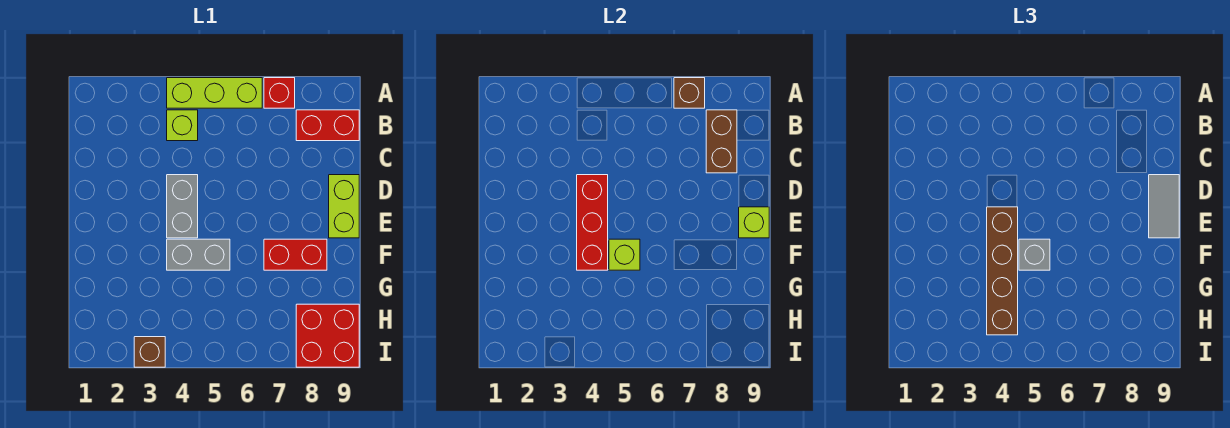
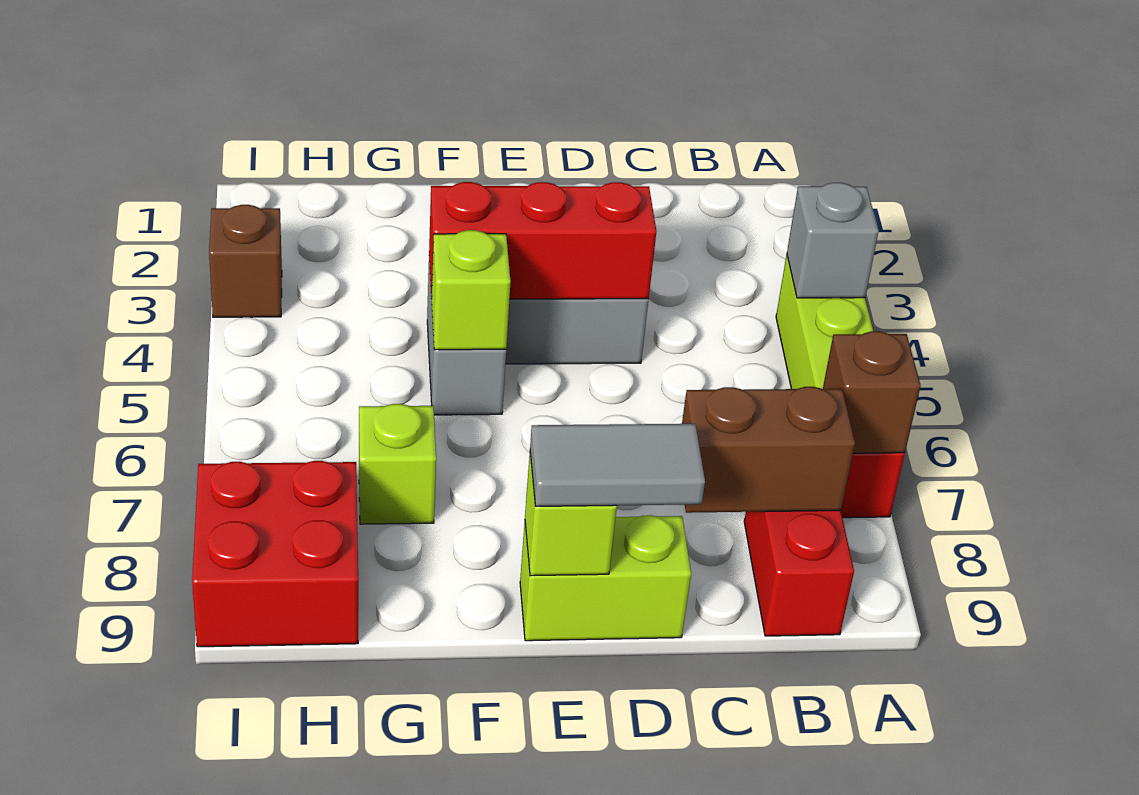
lime 1x1 brick [167,110,198,141] -> lime 1x1 brick moved to [359,404,436,524]
brown 1x4 brick [987,207,1018,335] -> none
grey 1x1 brick [1019,239,1050,270] -> grey 1x1 brick moved to [787,183,879,298]
red 1x2 brick [264,239,327,270] -> none

